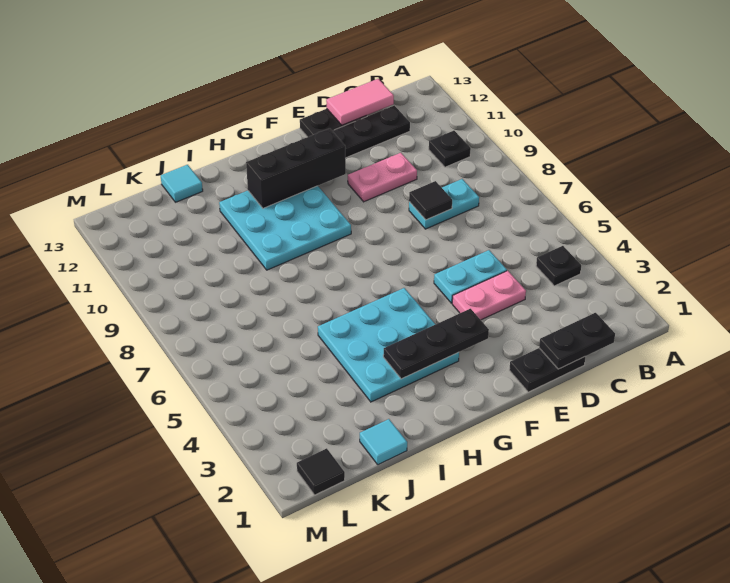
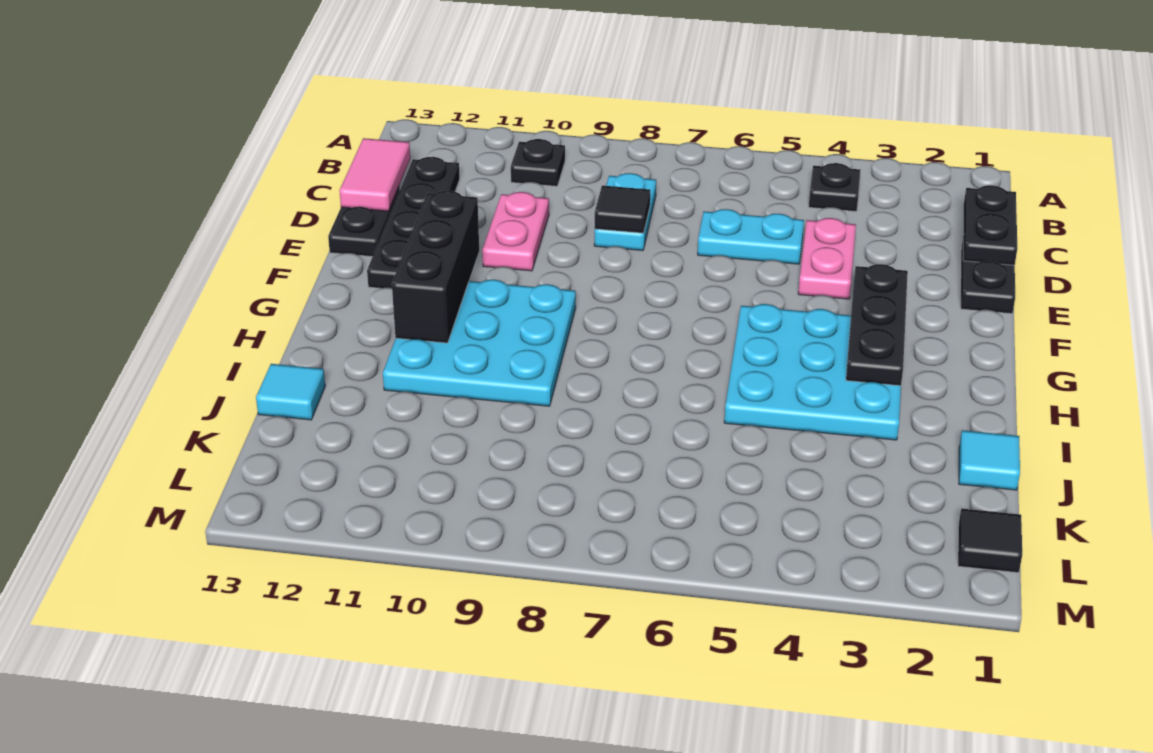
cyan 1x2 plate [434,250,507,303] -> cyan 1x2 plate turned to [698,209,804,264]

